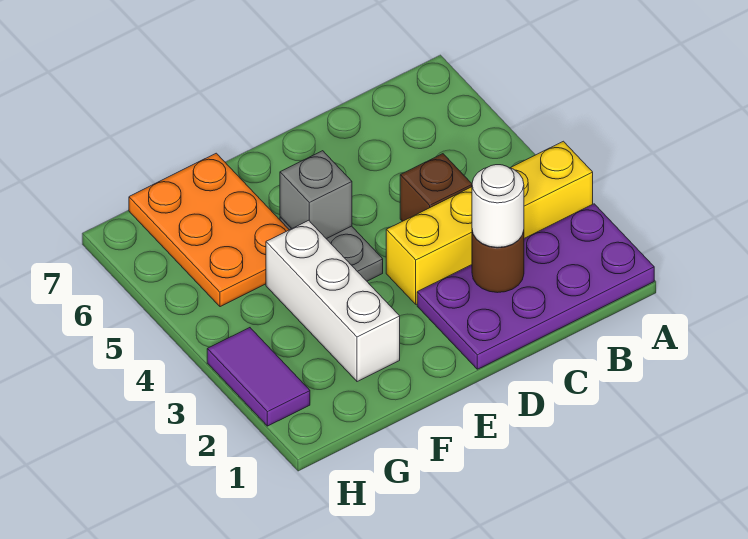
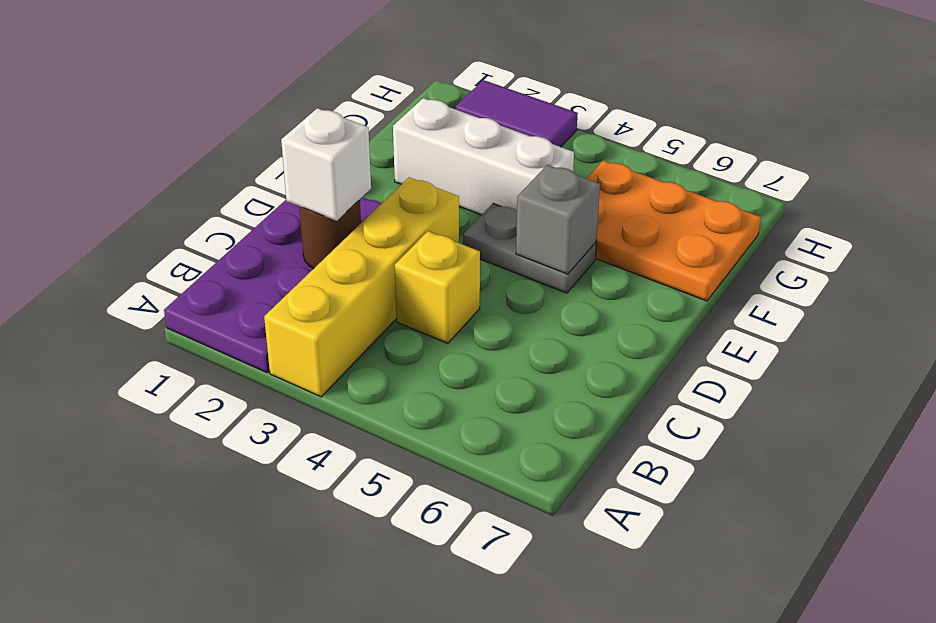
white 1x1 round brick [472,165,524,247] -> white 1x1 brick [281,108,371,221]
brown 1x1 brick [400,154,472,221] -> yellow 1x1 brick [395,231,480,343]

